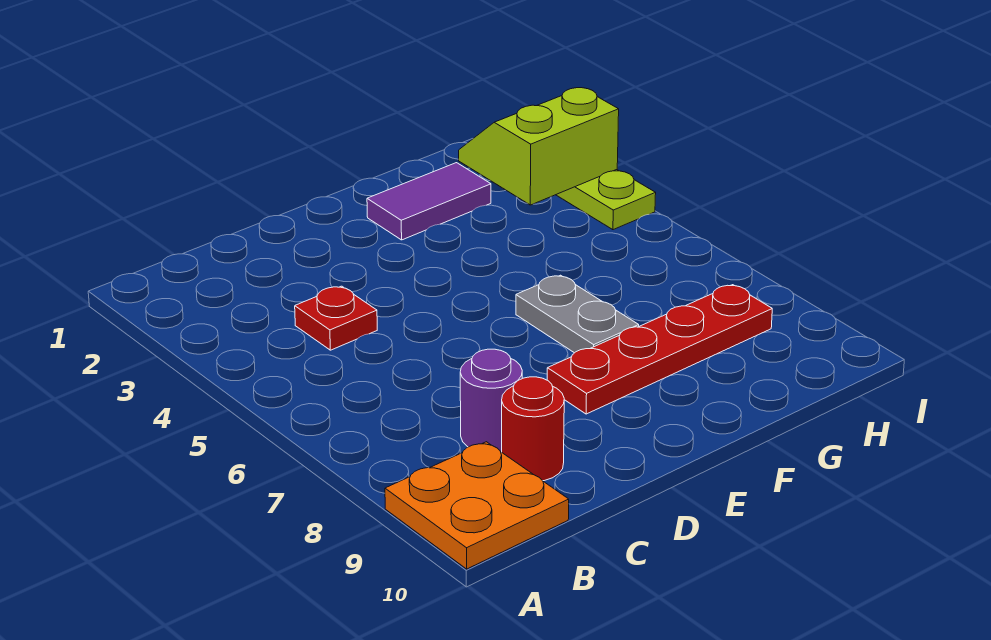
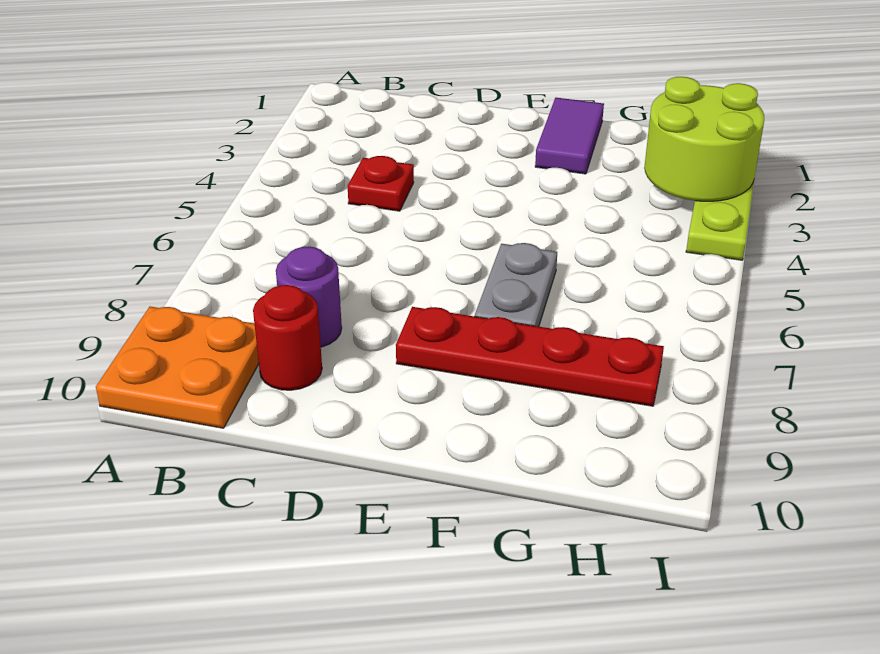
purple 1x2 tile [367,163,491,240] -> purple 1x2 tile turned to [535,98,604,174]
lime 2x2 slope [459,88,619,205] -> lime 2x2 round brick [644,77,764,201]

